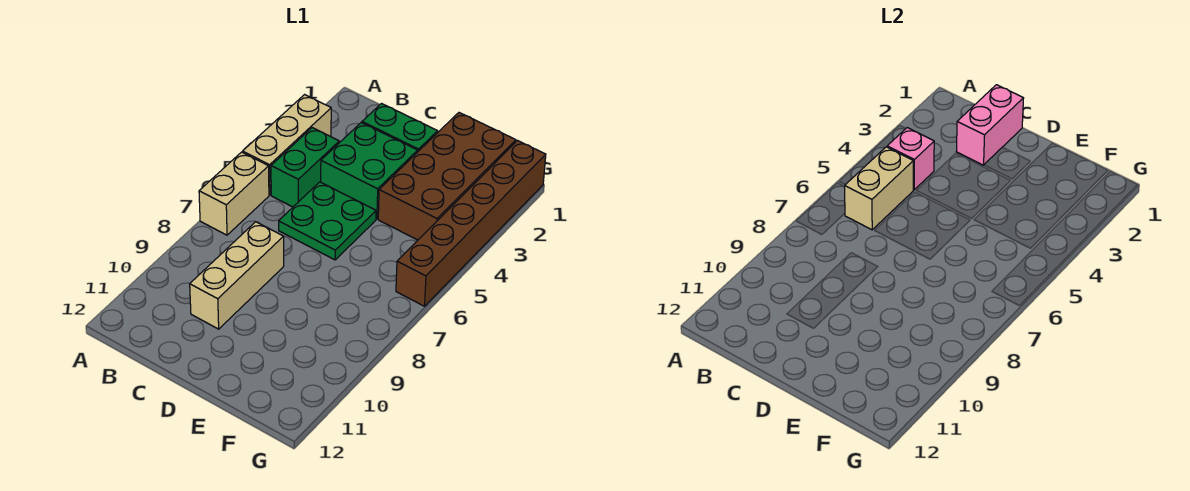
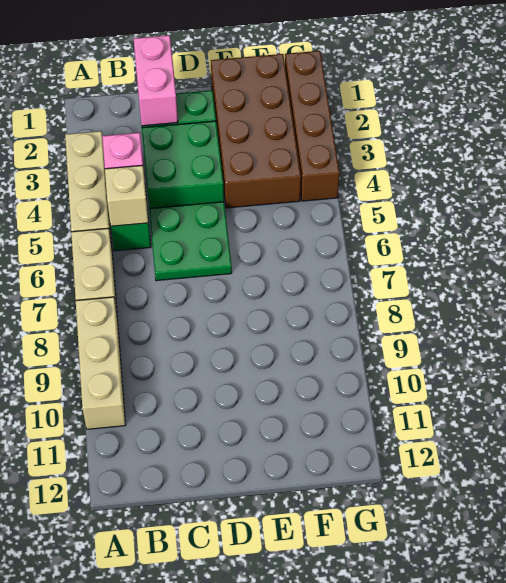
tan 1x2 brick [845,147,913,230] -> tan 1x1 brick [105,165,148,226]
tan 1x3 brick [190,222,284,329] -> tan 1x3 brick moved to [76,297,126,429]
brown 1x6 brick [396,141,546,306] -> brown 1x4 brick [285,51,340,201]

